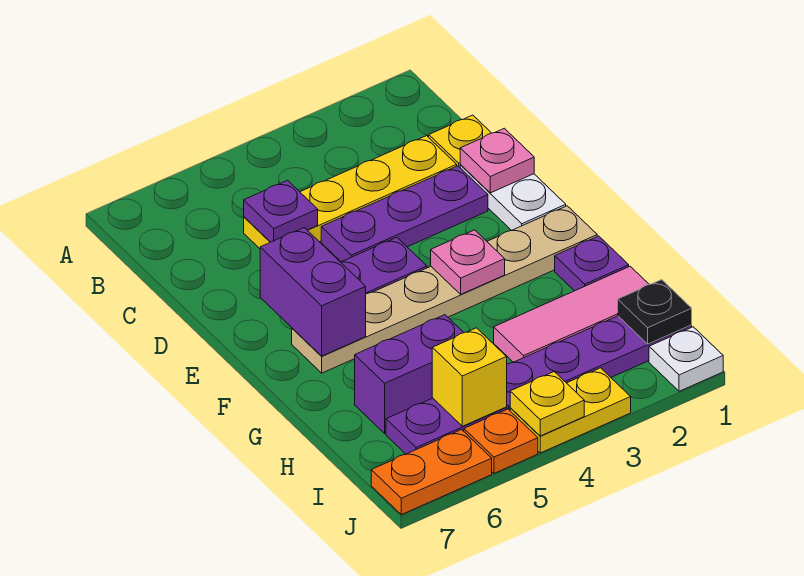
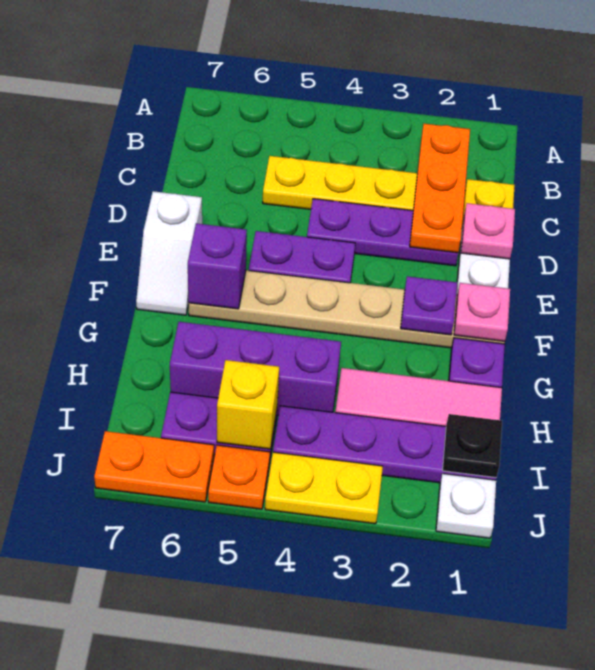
none -> orange 1x3 plate [410,124,470,253]
purple 1x1 plate [244,180,318,242] -> purple 1x1 plate moved to [401,276,457,335]
purple 1x2 brick [260,228,366,356] -> purple 1x1 brick [188,223,247,309]
none -> white 1x2 slope [136,191,202,315]
pink 1x1 plate [431,230,505,294] -> pink 1x1 plate moved to [454,283,510,341]
purple 1x2 brick [355,315,464,433] -> purple 1x3 brick [170,322,341,415]
yellow 1x1 plate [510,372,584,436] -> none

